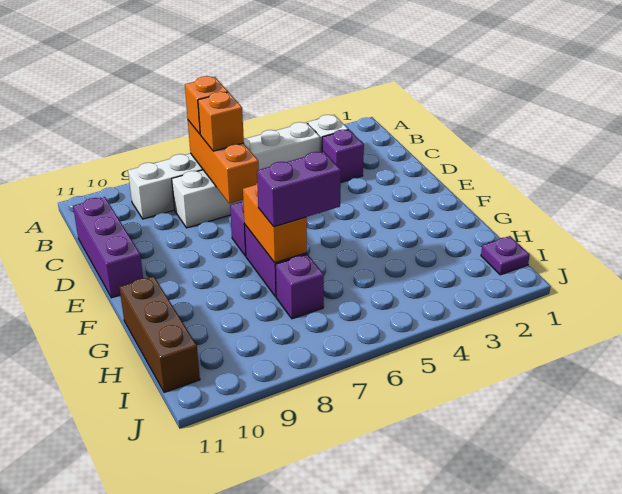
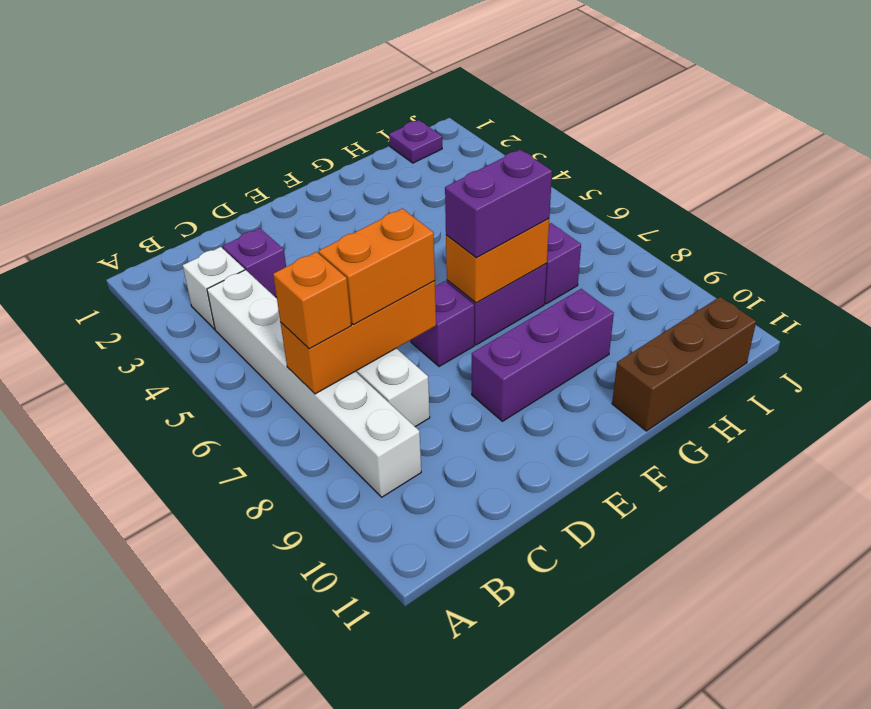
orange 1x1 brick [198,92,244,151] -> orange 1x2 brick [319,209,435,325]
purple 1x3 brick [73,197,143,298] -> purple 1x3 brick moved to [472,289,614,421]
purple 1x2 brick [257,152,341,227] -> purple 1x2 brick turned to [445,150,552,258]

